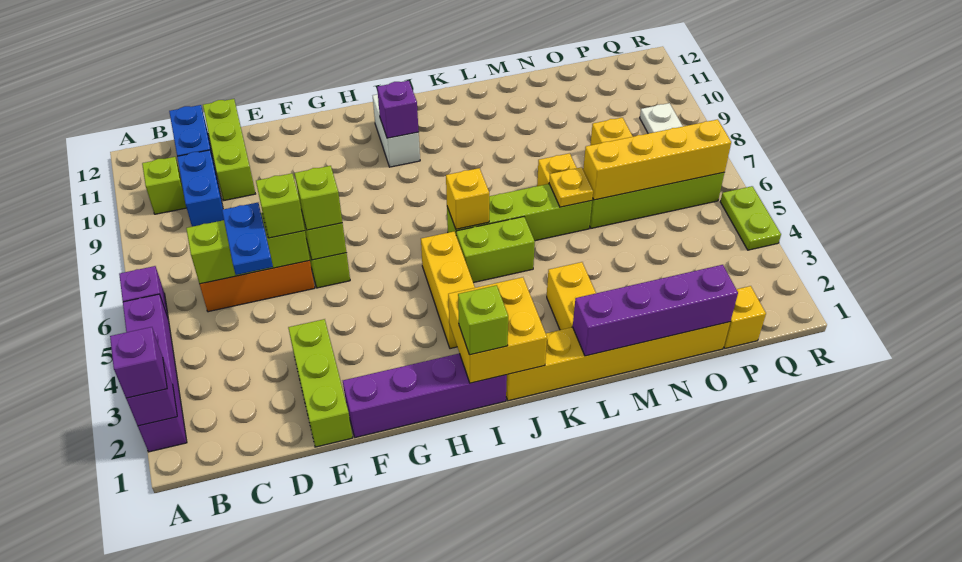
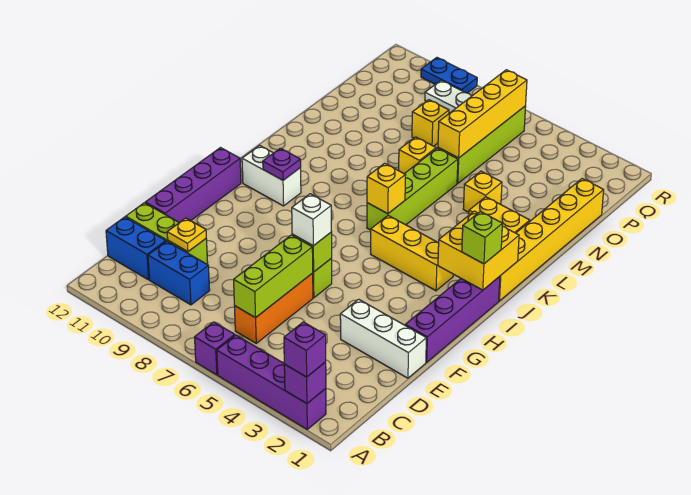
lime 1x1 brick [142,157,186,214] -> none
blue 1x2 plate [222,203,273,275] -> blue 1x2 plate moved to [421,58,477,93]
lime 1x3 brick [288,319,353,447] -> white 1x3 brick [340,299,426,378]
lime 1x1 brick [256,173,305,238] -> none
lime 1x1 brick [295,166,342,230] -> white 1x1 brick [292,194,332,246]
purple 1x1 brick [377,81,419,138] -> purple 1x1 plate [263,148,301,180]
lime 1x2 brick [456,217,535,283] -> none
purple 1x4 brick [573,265,738,356] -> purple 1x4 brick moved to [145,148,241,223]
yellow 1x1 plate [549,167,593,207] -> yellow 1x1 plate moved to [167,218,206,252]
yellow 1x1 brick [724,286,766,348] -> yellow 1x1 brick moved to [463,171,502,212]
lime 1x2 plate [720,186,781,250] -> none

